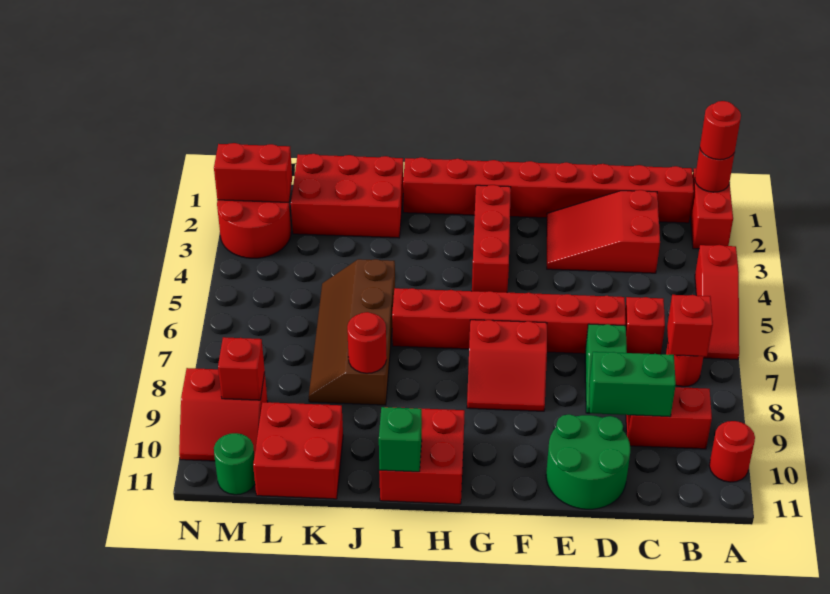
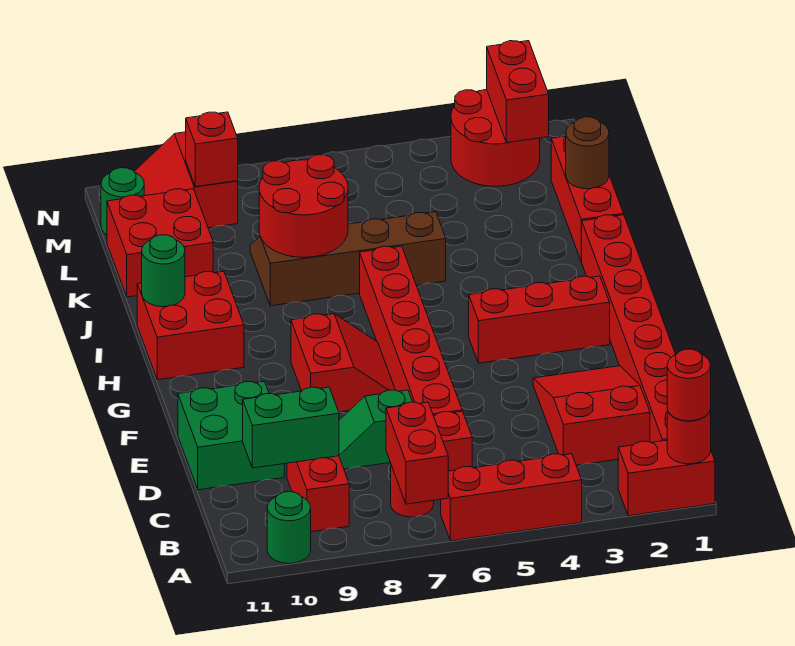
red 1x3 slope [695,245,739,360] -> red 1x3 brick [441,454,582,541]
red 1x1 round brick [709,421,755,482] -> green 1x1 round brick [267,492,311,563]
red 1x1 brick [667,295,713,356] -> red 1x2 brick [386,402,448,504]
green 1x2 brick [589,352,676,417] -> green 1x2 brick turned to [243,387,339,468]
green 2x2 round brick [546,414,630,509] -> green 2x2 brick [178,381,284,490]
red 2x2 slope [467,320,547,411] -> red 2x2 slope turned to [291,314,395,412]
green 1x1 brick [379,407,422,472] -> green 1x1 round brick [142,235,185,307]
red 2x3 brick [291,154,403,238] -> red 1x3 brick [551,136,624,262]
red 1x1 round brick [347,312,387,373] -> red 2x2 round brick [259,155,348,257]
none -> brown 1x1 round brick [566,117,609,189]

